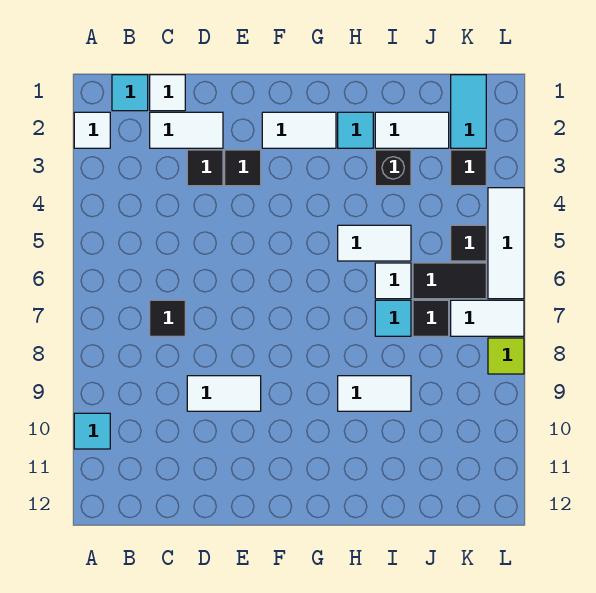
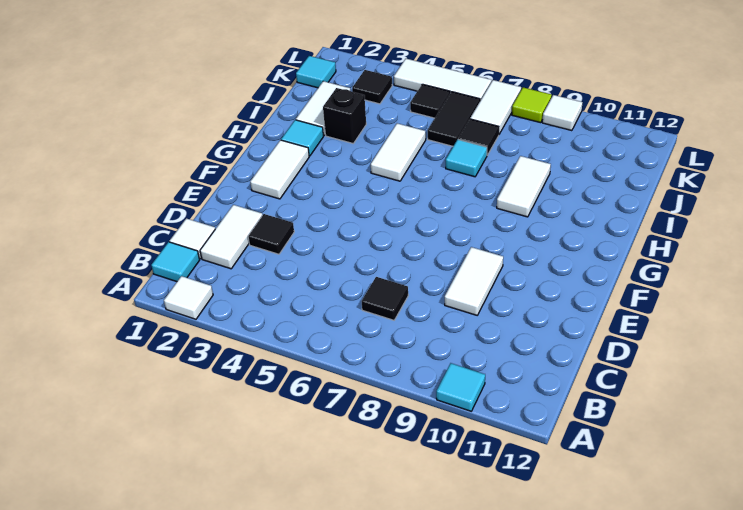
black 1x1 tile [225,150,261,186] -> none
white 1x1 tile [375,263,411,299] -> white 1x1 tile moved to [542,95,582,131]
cyan 1x2 tile [451,75,486,148] -> cyan 1x1 tile [296,56,336,88]

